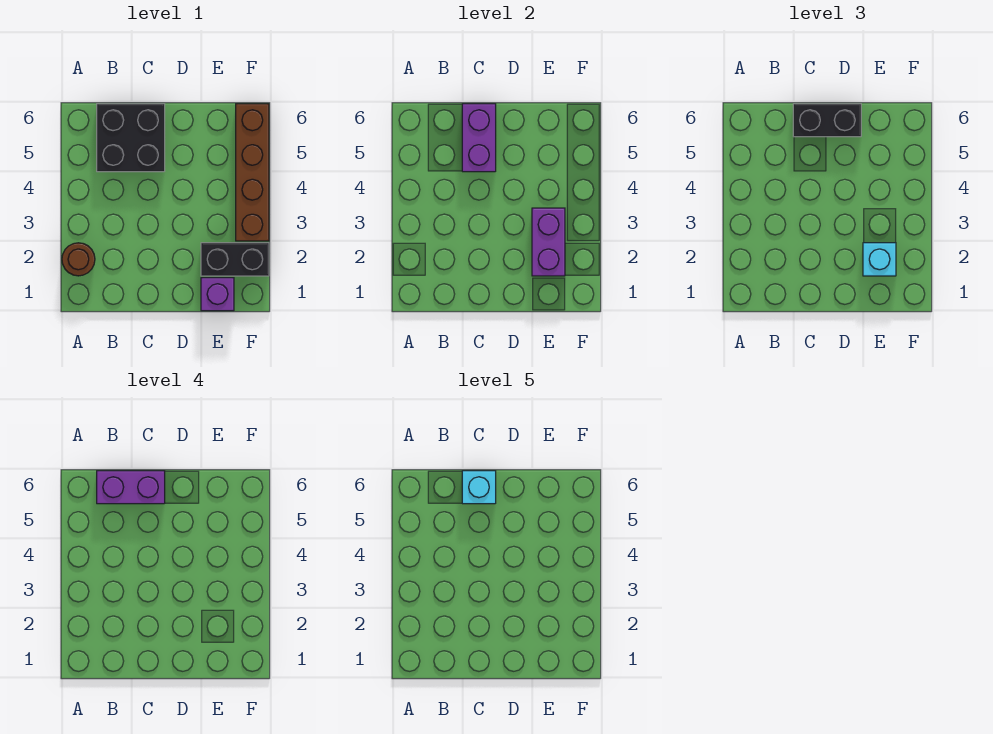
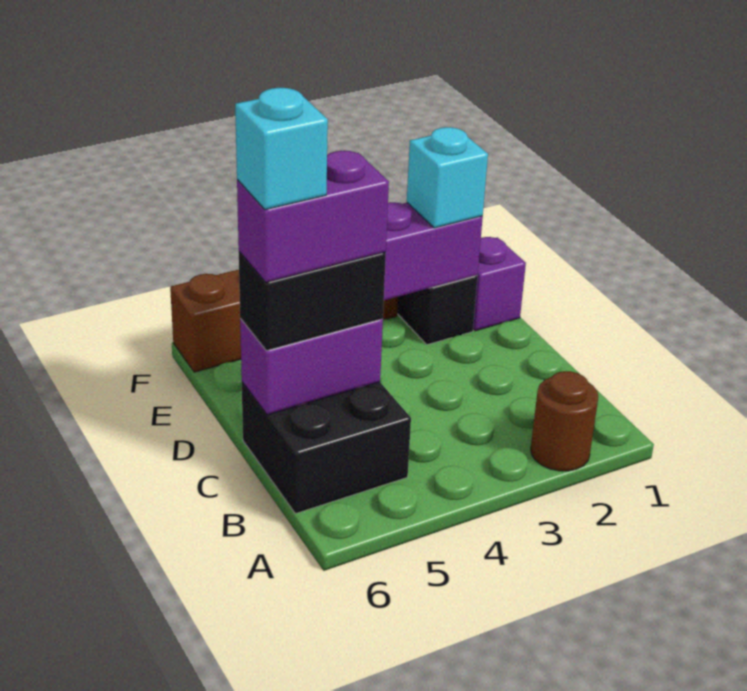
purple 1x2 brick [97,471,165,504] -> purple 1x2 brick turned to [237,151,389,282]
black 1x2 brick [793,104,861,137] -> black 1x2 brick turned to [239,252,386,351]

